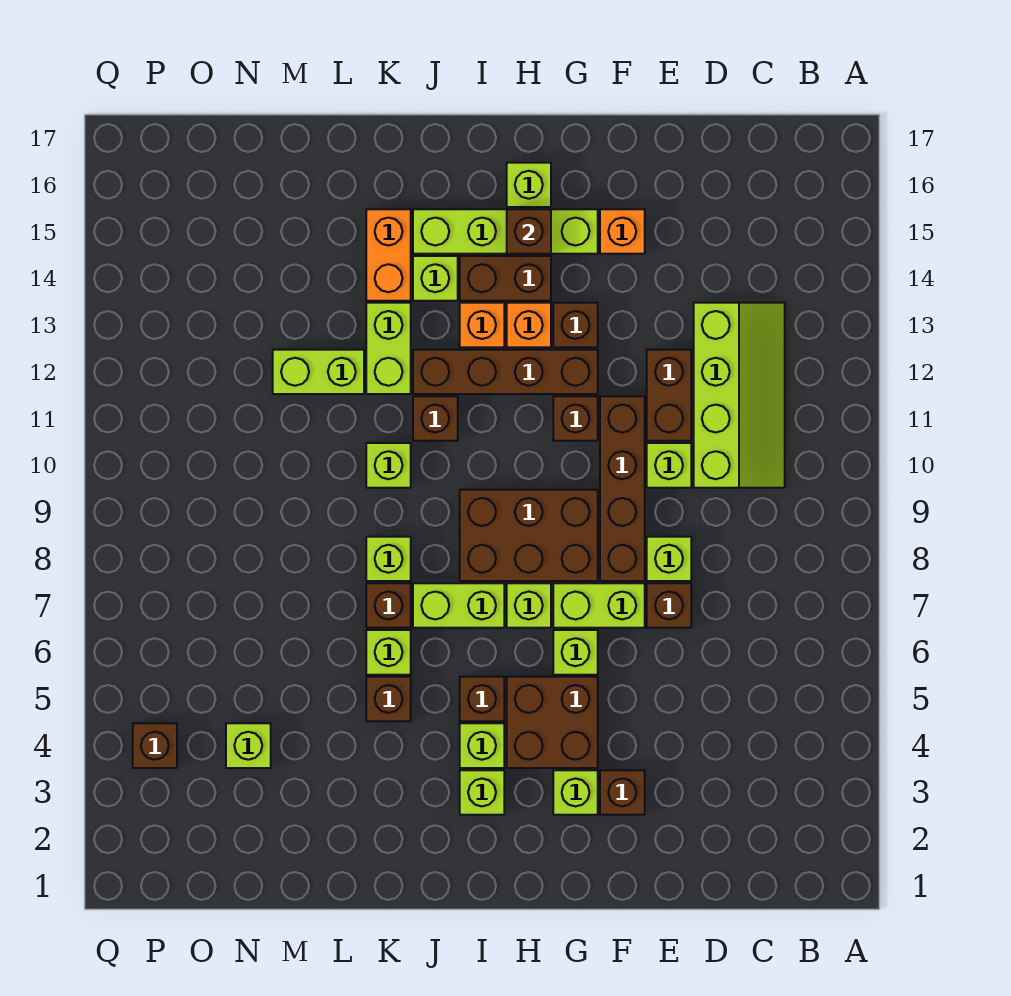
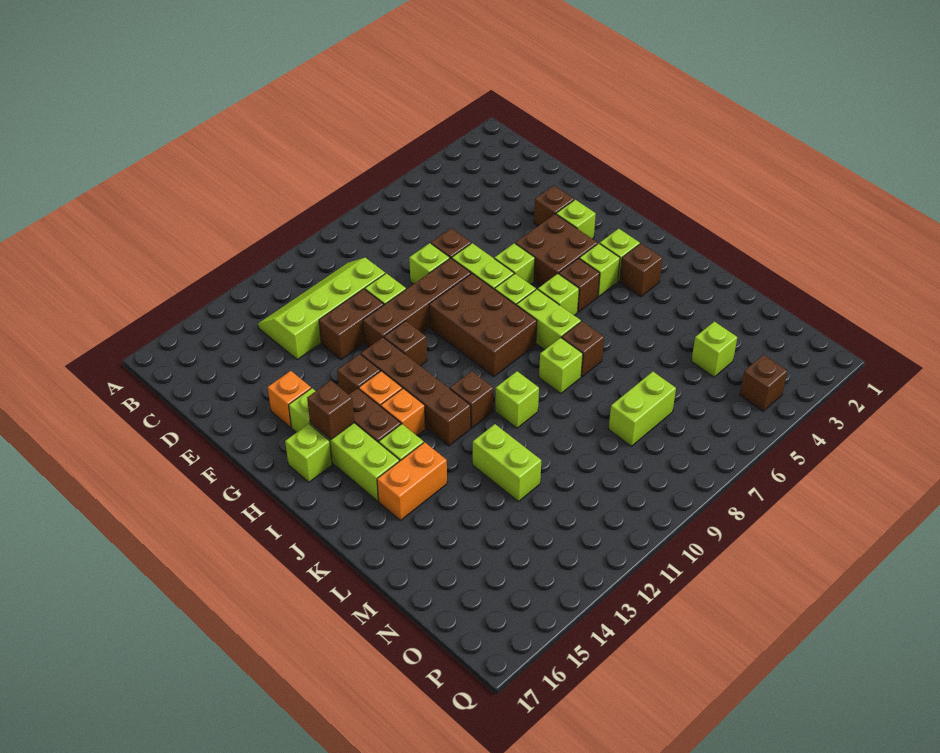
brown 1x1 brick [366,677,411,721] -> brown 1x1 brick moved to [620,244,662,297]
lime 1x1 brick [366,630,411,675] -> lime 1x1 brick moved to [538,274,579,315]
lime 1x2 brick [366,303,411,394] -> lime 1x2 brick moved to [609,372,676,446]

